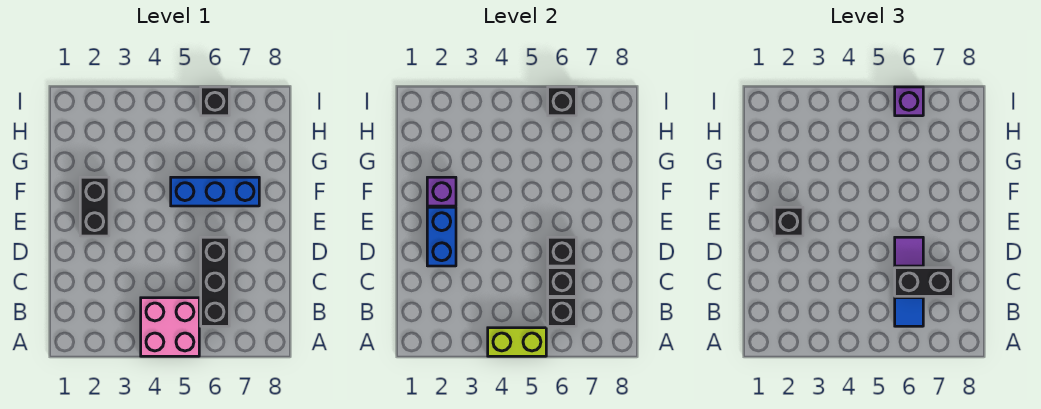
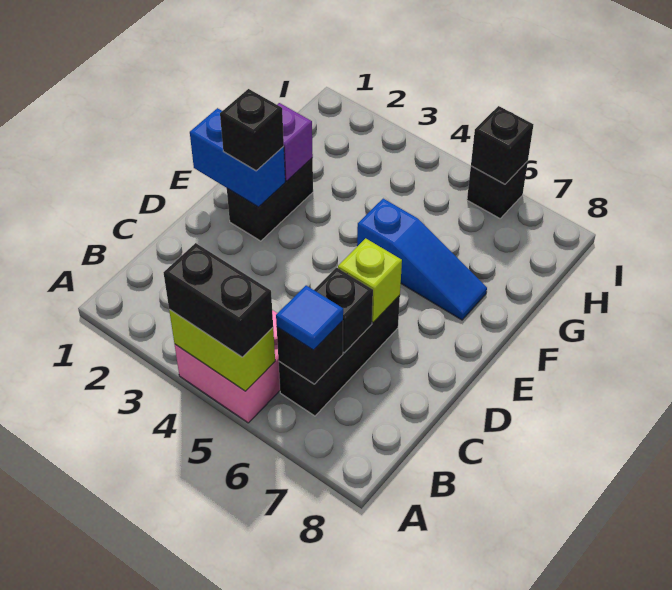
black 1x2 brick [895,268,953,296] -> black 1x2 brick moved to [164,243,273,357]
blue 1x2 brick [427,207,456,266] -> blue 1x2 brick turned to [190,108,285,207]
black 1x1 brick [548,237,576,266] -> lime 1x1 brick [338,238,402,322]
purple 1x1 tile [895,237,923,266] -> none
blue 1x3 brick [171,177,259,206] -> blue 1x3 slope [357,199,487,320]
purple 1x1 brick [895,87,923,116] -> none

